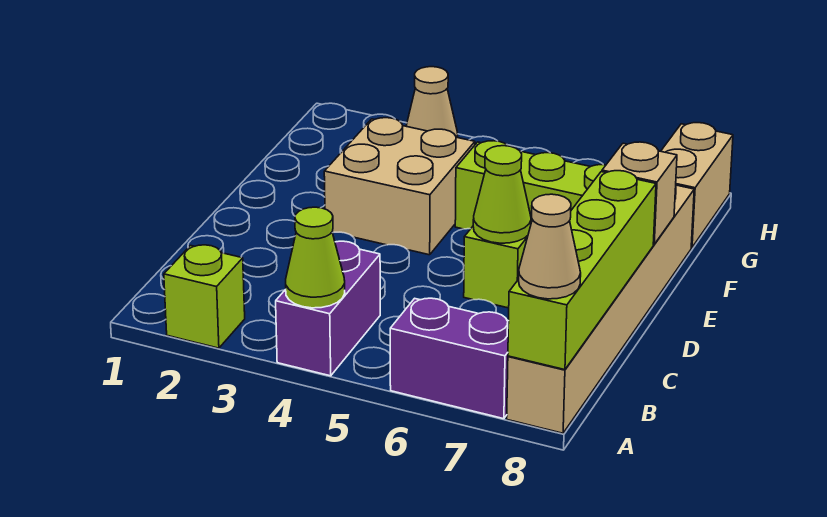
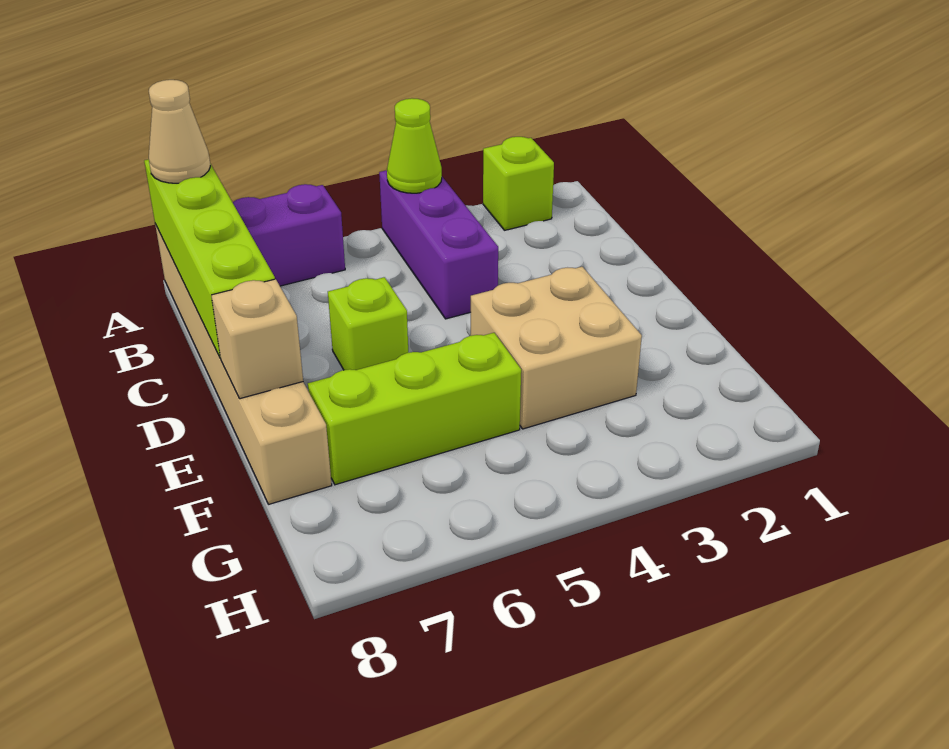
purple 1x2 brick [276,241,380,376] -> purple 1x3 brick [379,170,498,319]
lime 1x1 cone [473,146,531,243] -> none
tan 1x2 brick [661,123,733,248] -> none
tan 1x1 cone [406,67,458,138] -> none

